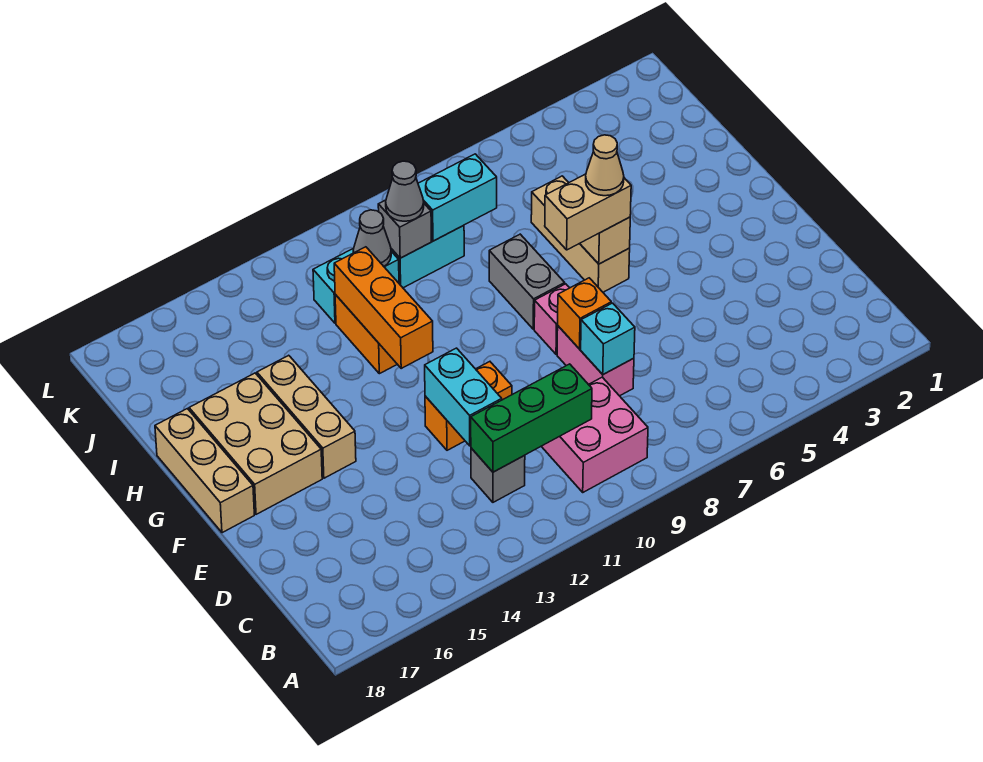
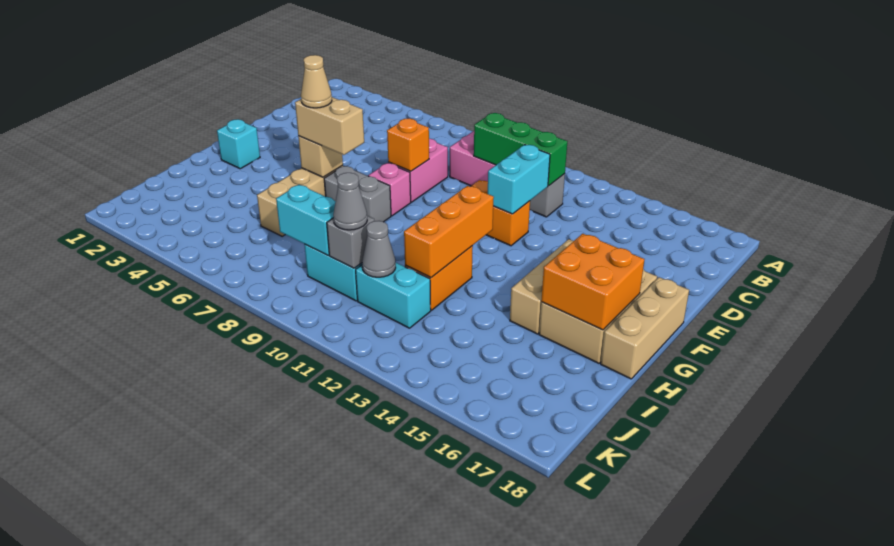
cyan 1x1 brick [581,303,635,374] -> cyan 1x1 brick moved to [217,119,260,169]
grey 1x2 brick [489,234,565,329] -> grey 1x2 brick turned to [324,166,391,222]
none -> orange 2x2 brick [541,234,645,330]

